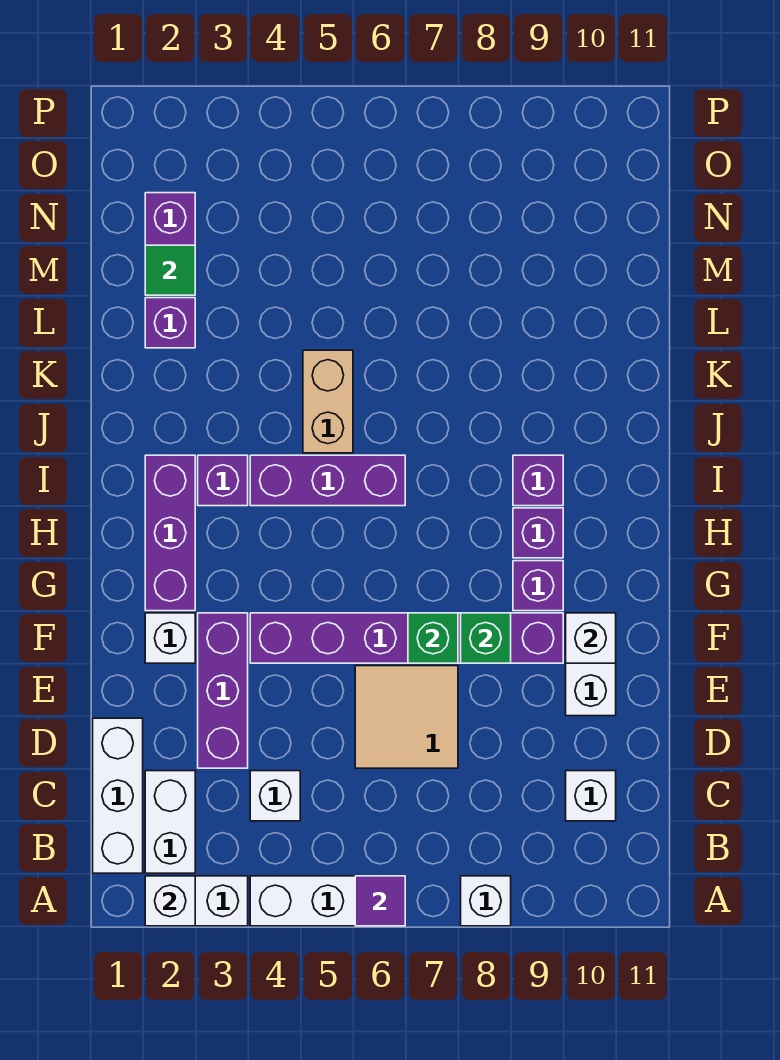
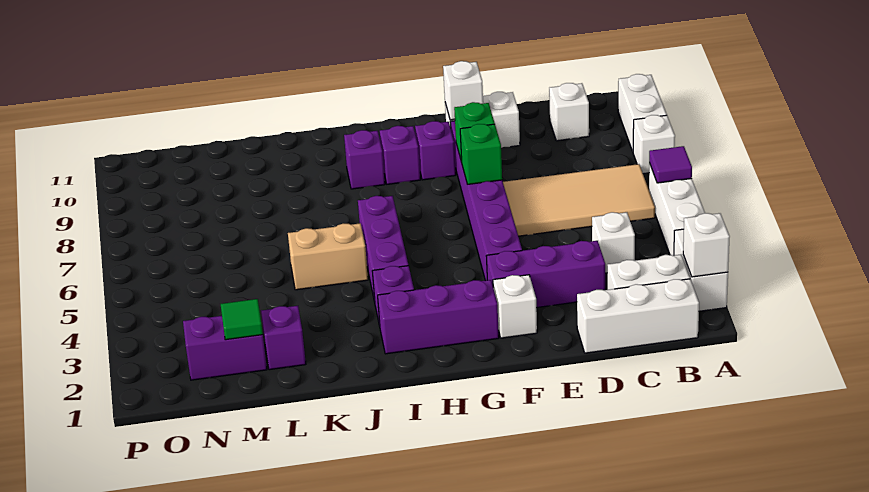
none -> white 1x2 brick [618,74,667,151]
tan 2x2 tile [355,666,458,768] -> tan 2x4 tile [503,164,655,236]

